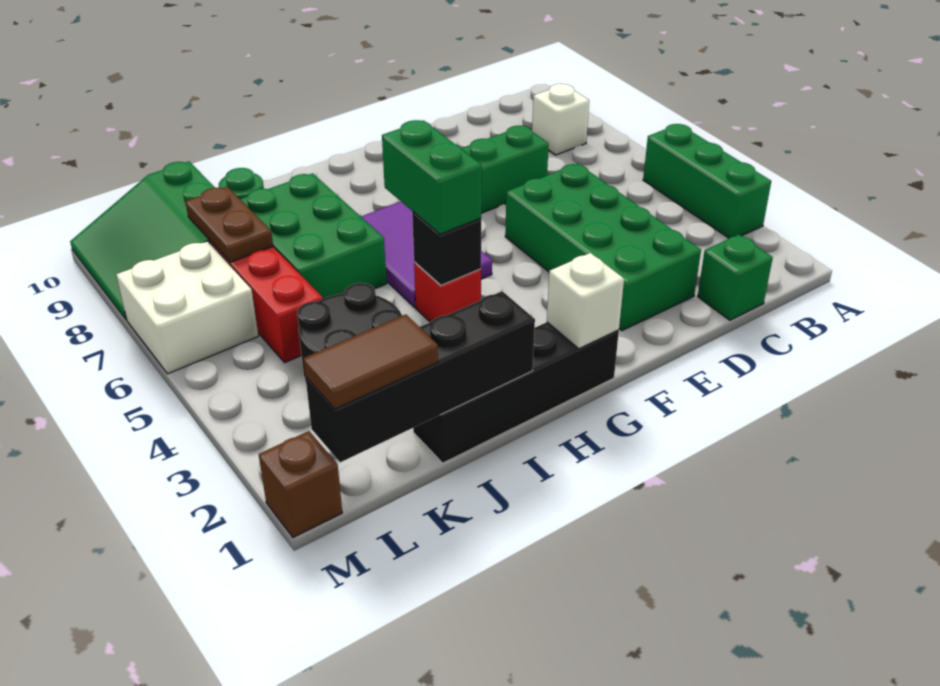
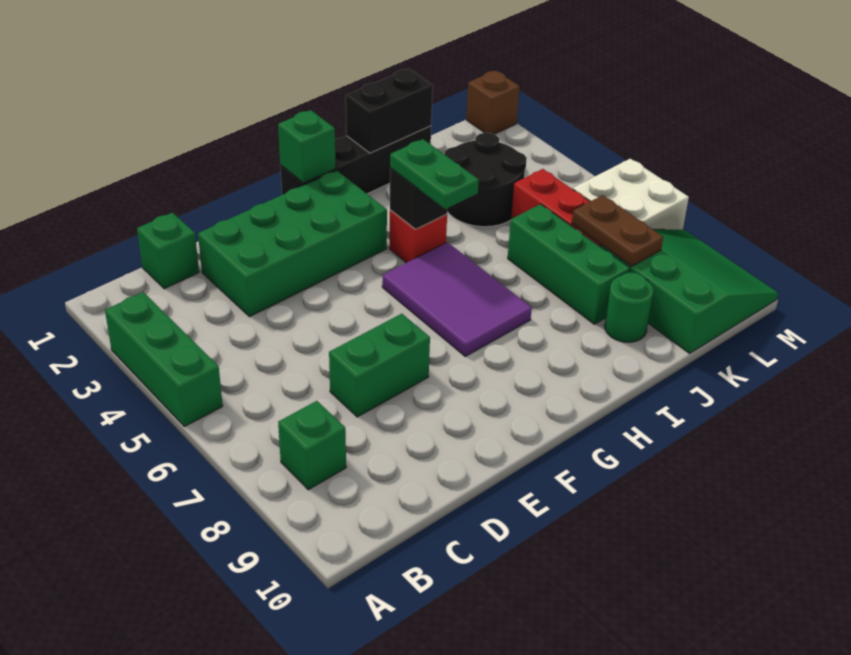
white 1x1 brick [532,84,589,155] -> green 1x1 brick [278,401,346,490]
green 2x4 brick [505,164,701,331] -> green 2x4 brick turned to [198,170,387,317]
white 1x1 brick [547,253,624,349] -> green 1x1 brick [278,110,336,183]
green 1x2 brick [382,120,482,234] -> green 1x2 plate [390,139,479,209]
black 1x4 brick [306,291,535,462] -> black 1x2 brick [346,69,433,153]
green 2x3 brick [240,173,387,299] -> green 1x3 brick [508,204,630,324]
brown 1x2 tile [303,314,438,409] -> none

